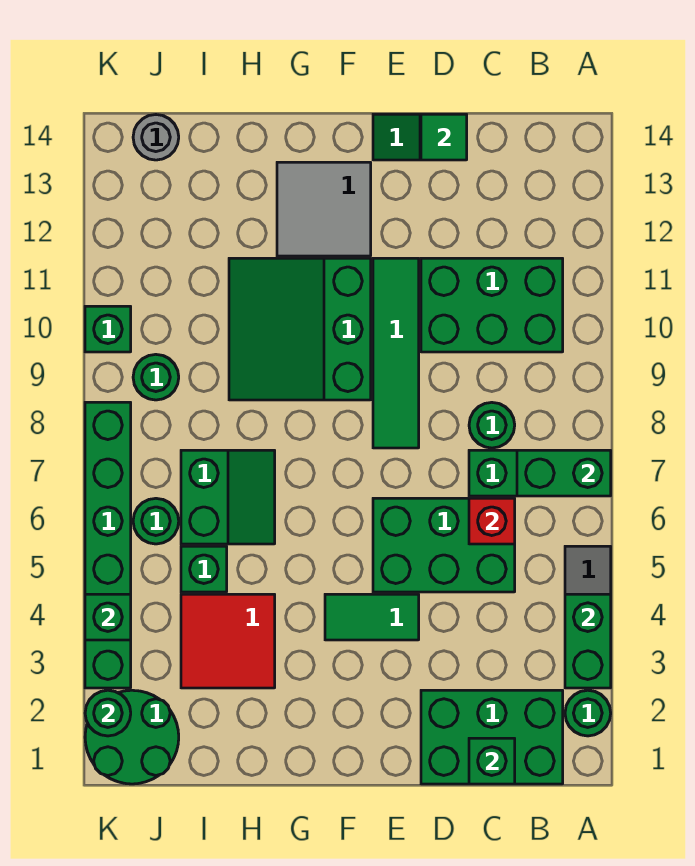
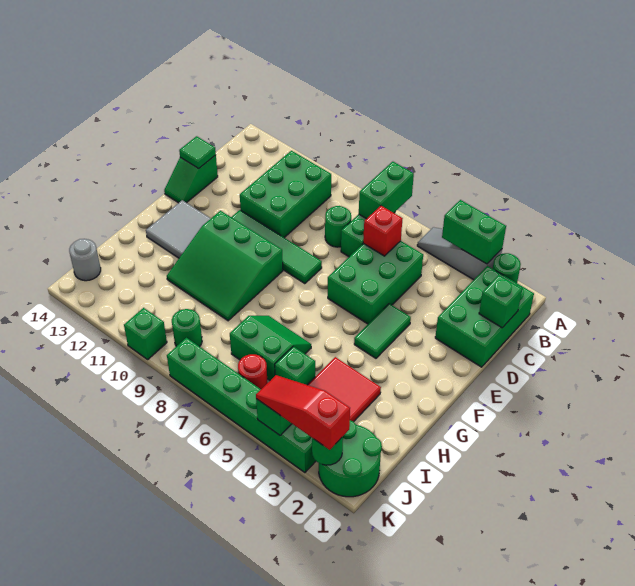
green 1x1 round brick [133,498,179,544] -> red 1x1 round brick [238,354,268,389]
none -> red 1x3 slope [256,375,350,450]

